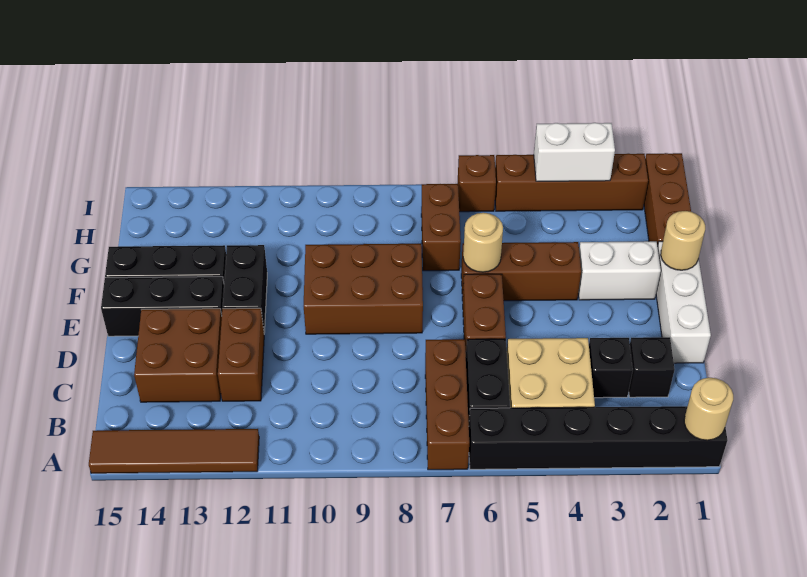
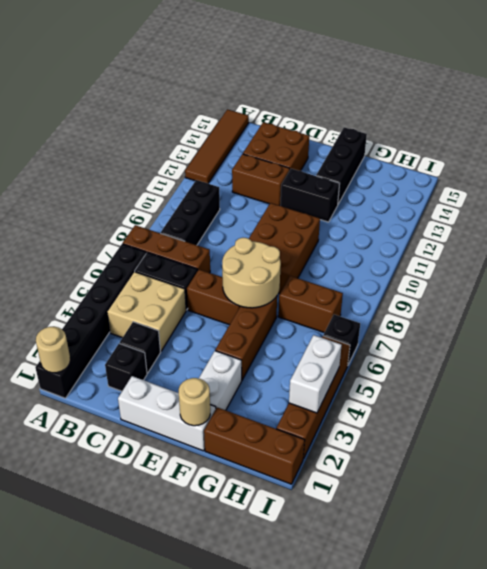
black 1x3 brick [101,277,224,336] -> black 1x3 brick moved to [161,180,220,245]
tan 1x1 round brick [463,213,503,272] -> tan 2x2 round brick [222,238,281,308]
brown 1x1 brick [457,155,496,212] -> black 1x1 brick [323,315,360,365]

